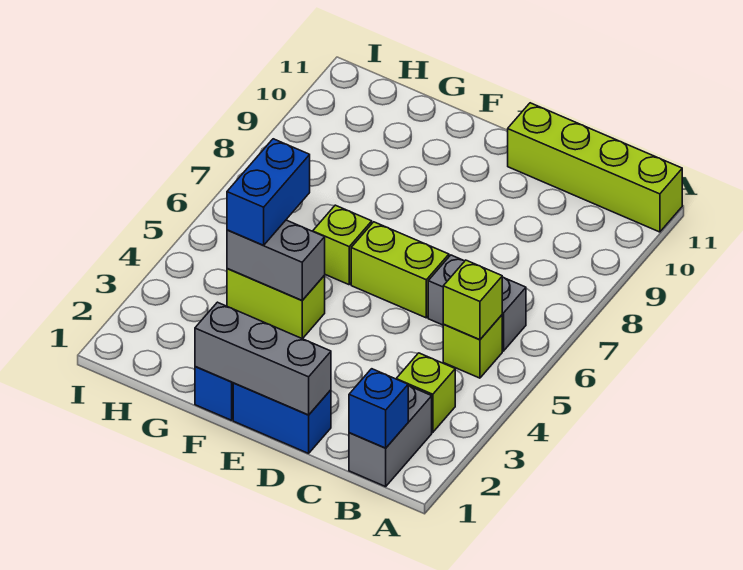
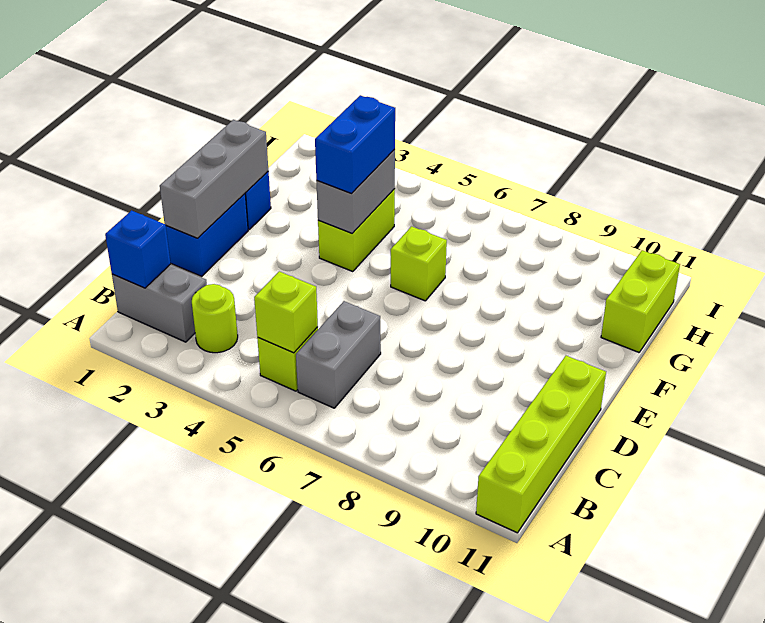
lime 1x1 brick [396,353,455,432] -> lime 1x1 round brick [192,284,238,353]
lime 1x2 brick [351,222,449,318] -> lime 1x2 brick moved to [601,250,680,352]
blue 1x2 brick [227,139,310,245] -> blue 1x2 brick turned to [315,95,395,193]

